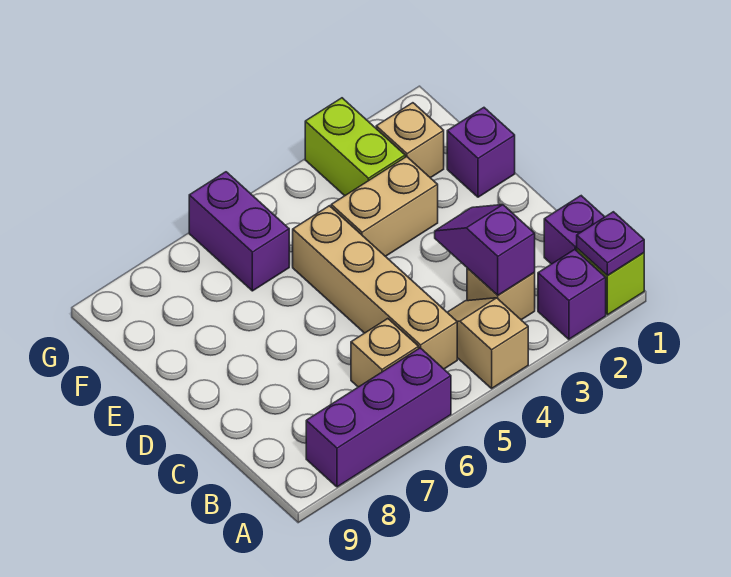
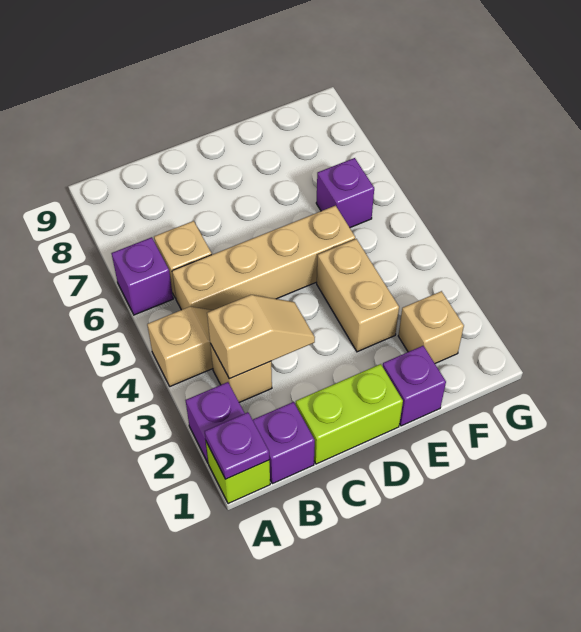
purple 1x3 brick [306,348,451,487] -> purple 1x1 brick [111,237,173,315]
purple 1x2 slope [435,205,535,295] -> tan 1x2 slope [207,295,315,379]
lime 1x2 brick [305,98,405,196] -> lime 1x2 brick moved to [296,364,403,464]
purple 1x2 brick [189,172,289,291] -> purple 1x1 brick [316,158,374,228]

